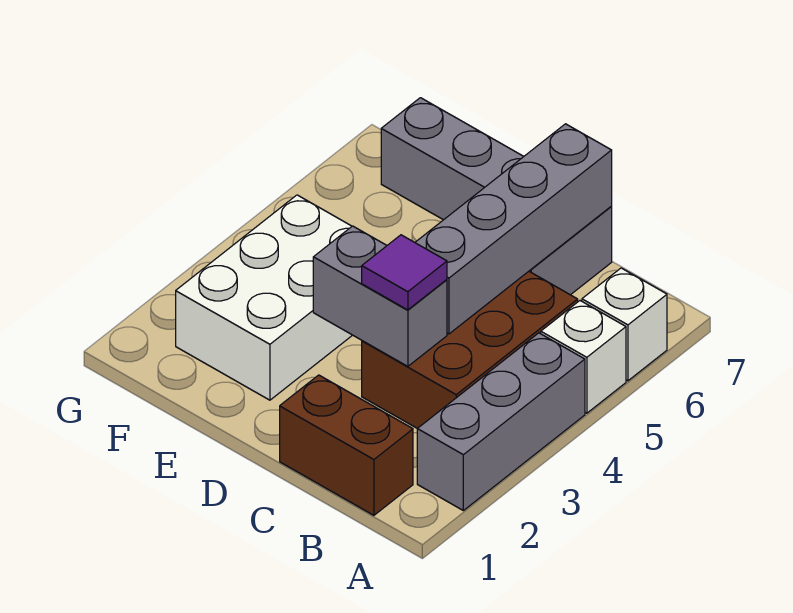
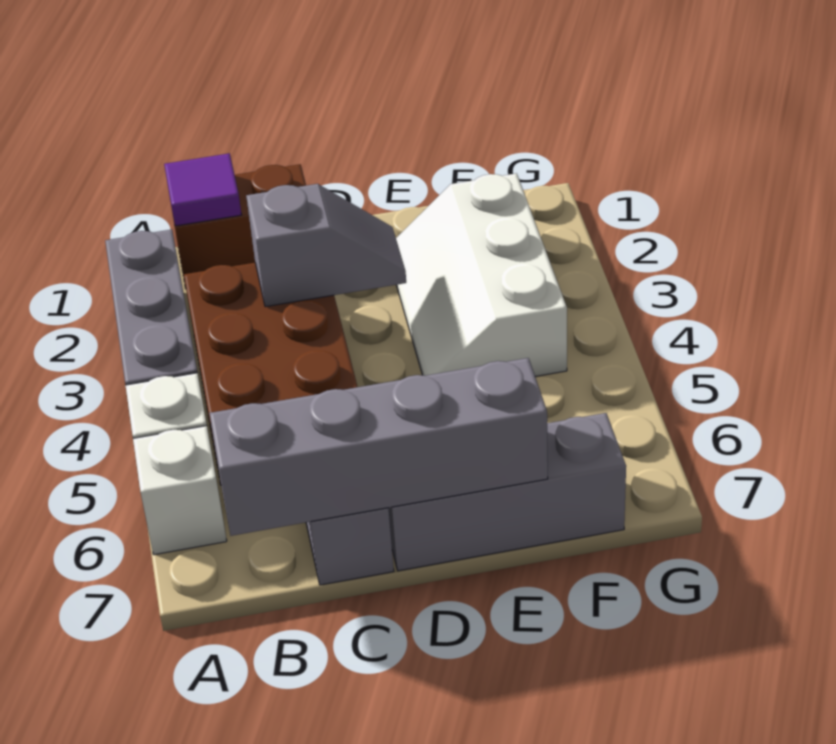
grey 1x2 brick [313,226,447,366] -> grey 1x2 slope [246,184,406,307]
purple 1x1 tile [362,235,447,310] -> purple 1x1 tile moved to [164,153,241,226]
grey 1x4 brick [415,124,612,334] -> grey 1x4 brick turned to [210,358,548,536]
white 2x3 brick [176,195,352,400] -> white 2x3 slope [396,173,567,376]

